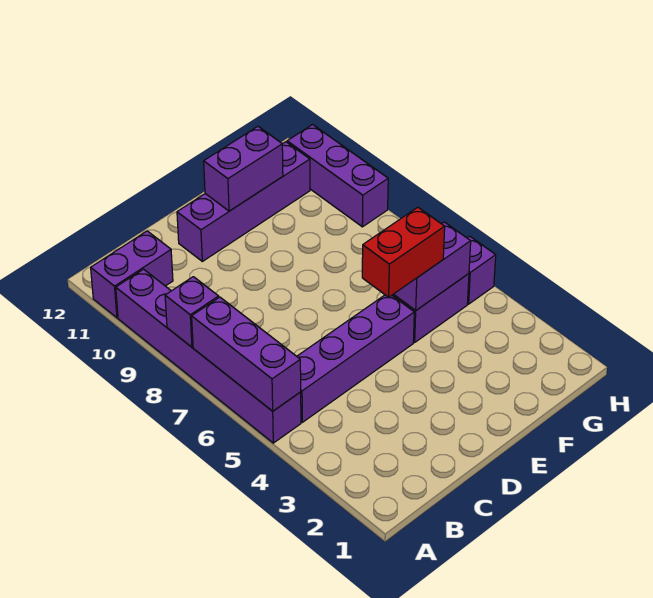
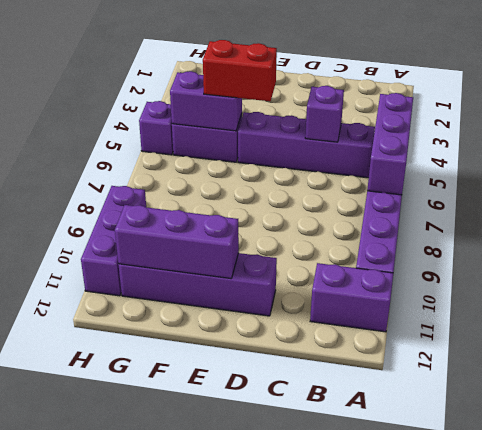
purple 1x1 brick [165,277,219,347] -> purple 1x1 brick moved to [305,86,344,142]
purple 1x2 brick [204,127,283,211] -> purple 1x3 brick [115,205,239,279]

